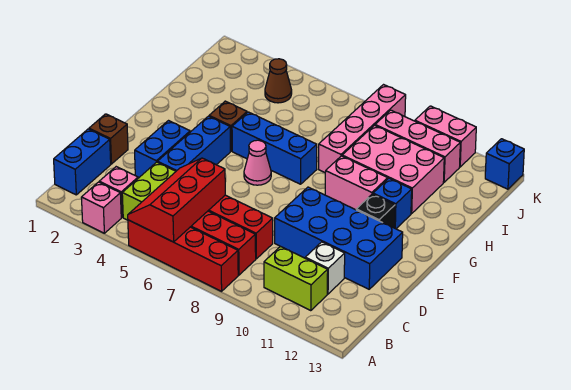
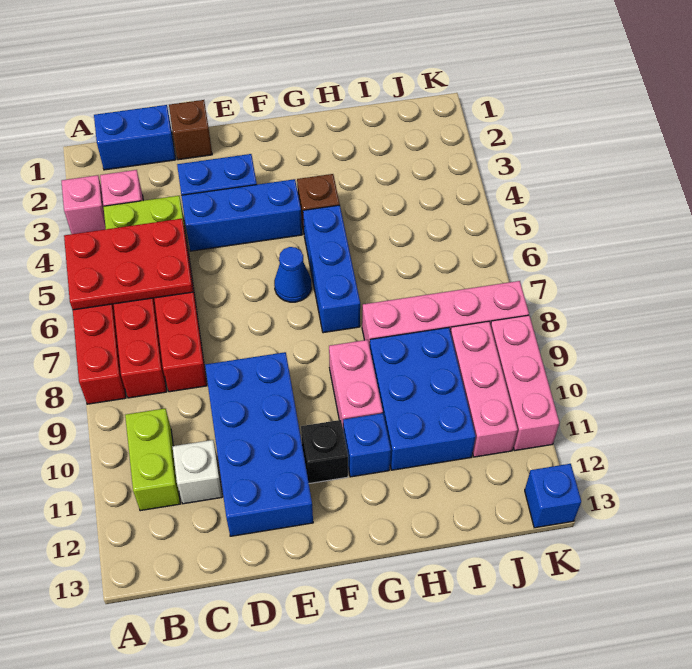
red 2x3 slope [128,158,225,242] -> red 2x3 plate [64,219,193,310]
pink 1x1 cone [244,140,271,185] -> blue 1x1 cone [274,247,311,302]
pink 2x3 brick [342,125,444,214] -> blue 2x3 brick [370,328,476,470]
brown 1x1 cone [265,59,292,103] -> none
pink 1x2 brick [415,106,476,167] -> pink 1x3 brick [491,315,559,451]

